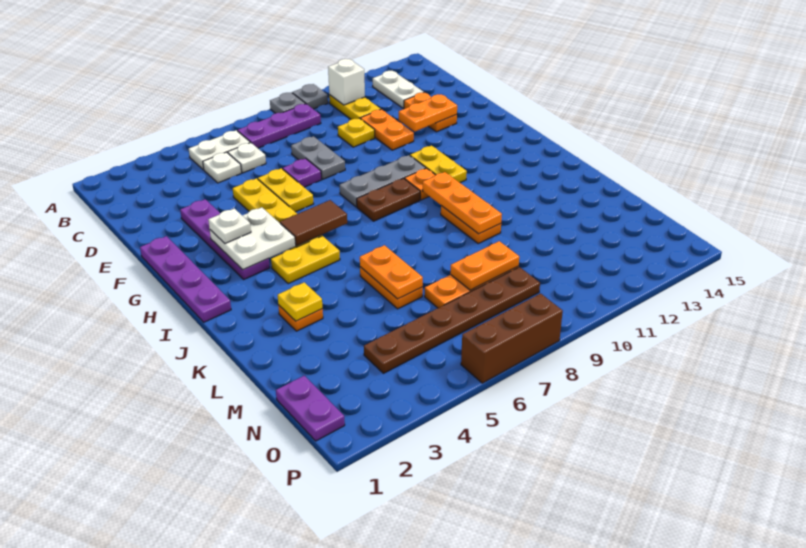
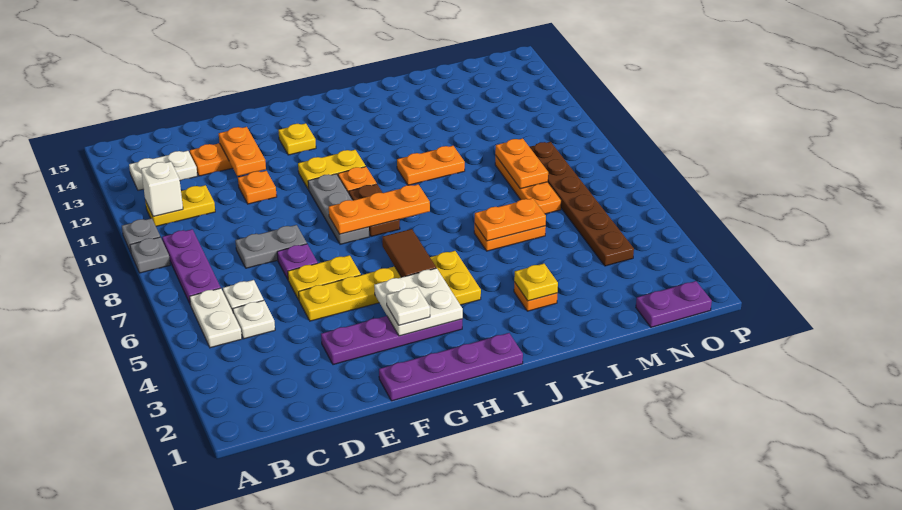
yellow 1x1 plate [338,118,375,147] -> yellow 1x1 plate moved to [278,123,316,155]
orange 1x2 plate [360,109,414,150] -> orange 1x1 plate [238,171,277,204]
orange 1x3 plate [422,172,502,234] -> orange 1x3 plate moved to [329,184,430,234]
brown 1x3 brick [461,294,563,383] -> none

